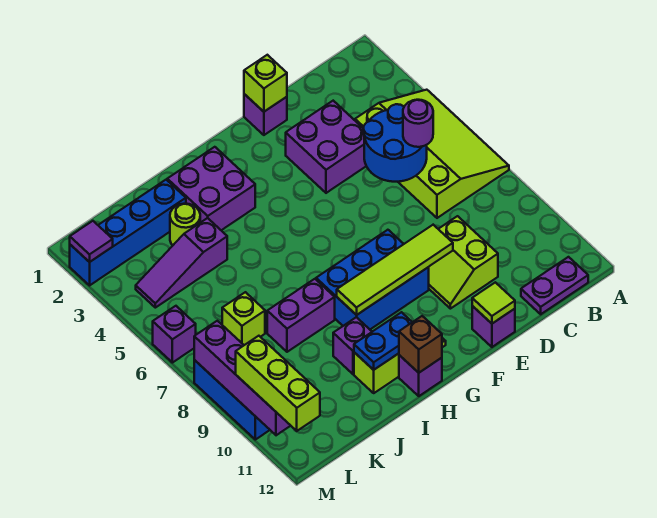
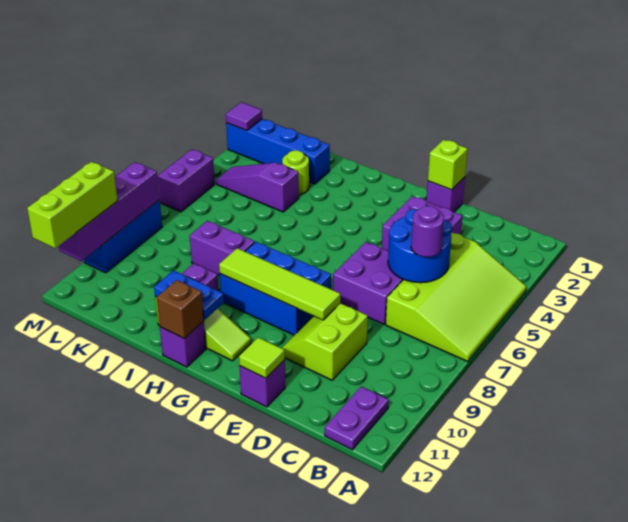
purple 1x2 plate [521,257,588,314] -> purple 1x2 plate turned to [325,386,389,450]
purple 2x2 brick [167,147,255,230] -> purple 2x2 brick moved to [333,242,403,324]
lime 1x1 brick [222,292,265,345] -> none
purple 1x1 brick [153,306,196,363] -> purple 1x2 brick [157,149,215,212]

